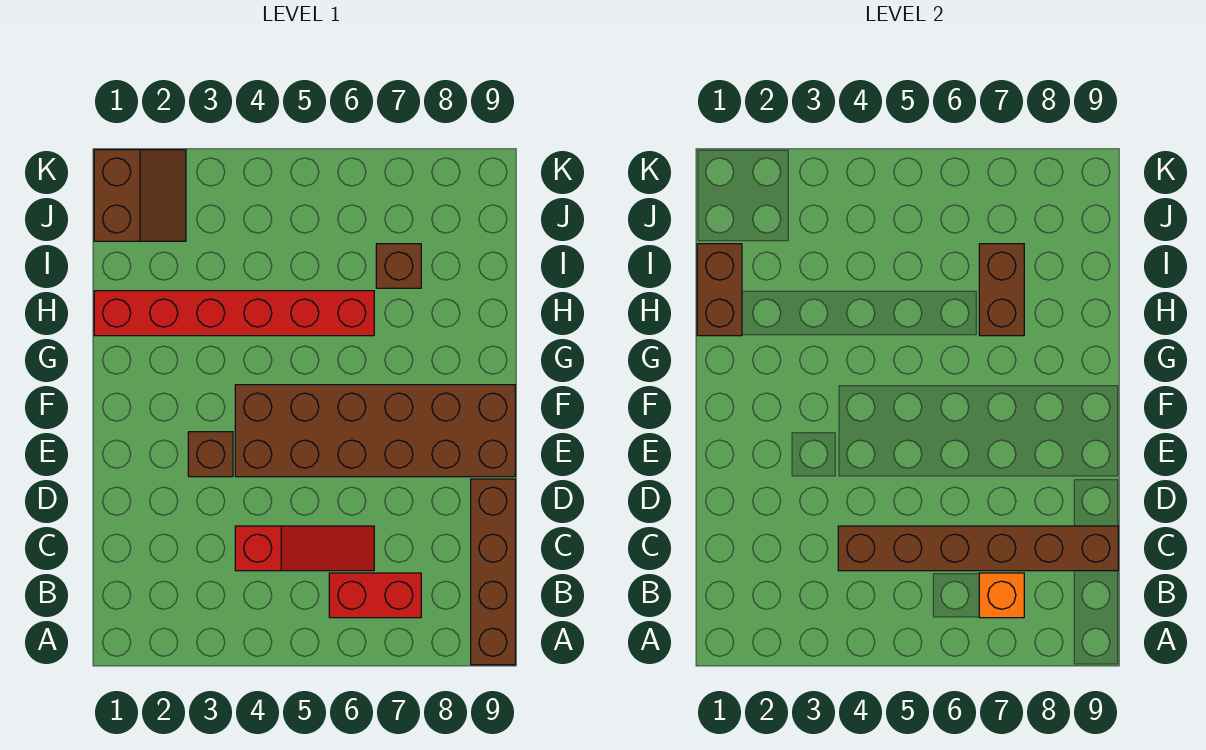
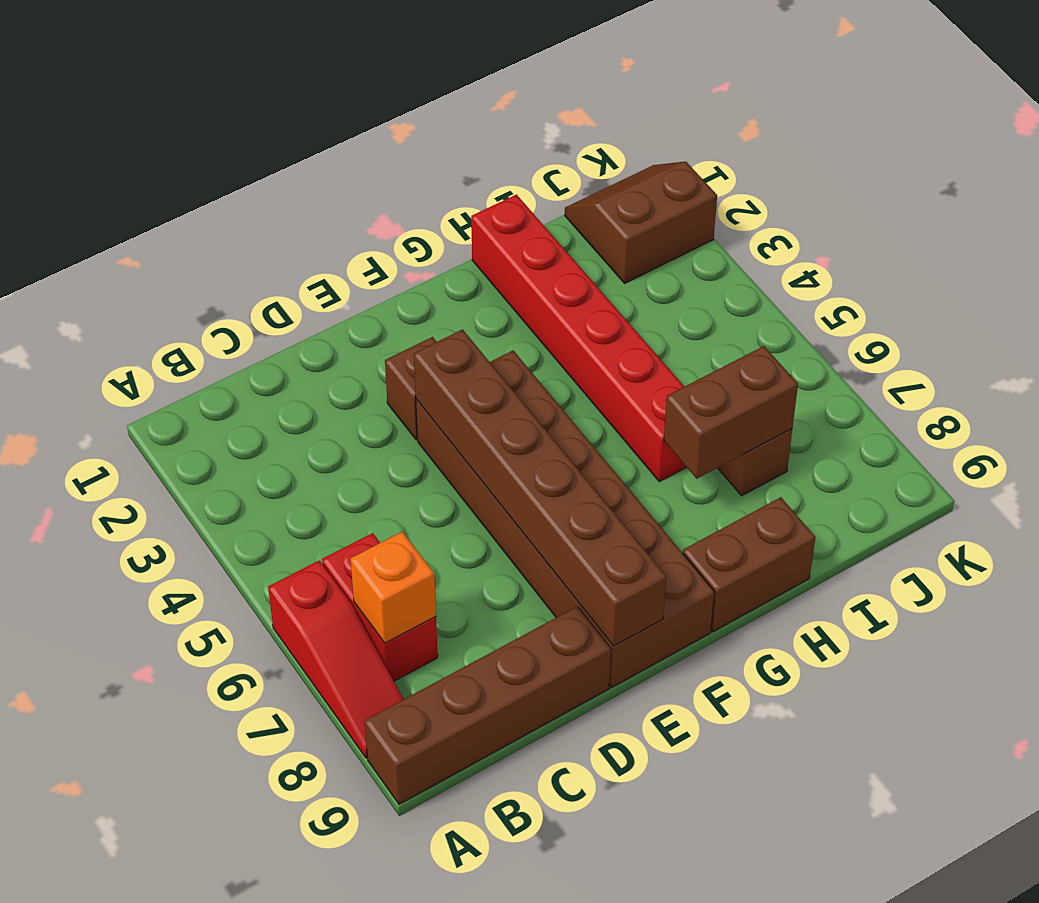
red 1x3 slope [235,526,374,571] -> red 1x3 slope moved to [268,560,404,758]
brown 1x6 brick [838,526,1118,571] -> brown 1x6 brick moved to [414,330,666,646]
brown 1x2 brick [697,244,742,336] -> brown 1x2 brick moved to [683,497,815,632]
brown 2x2 slope [94,150,186,241] -> brown 2x2 slope turned to [565,162,717,283]

